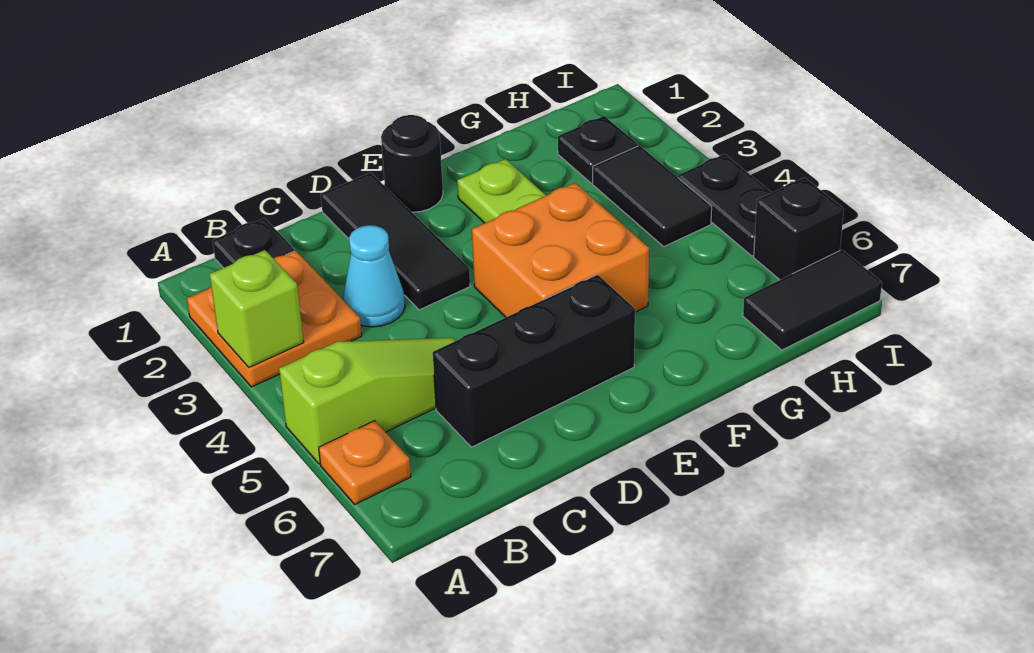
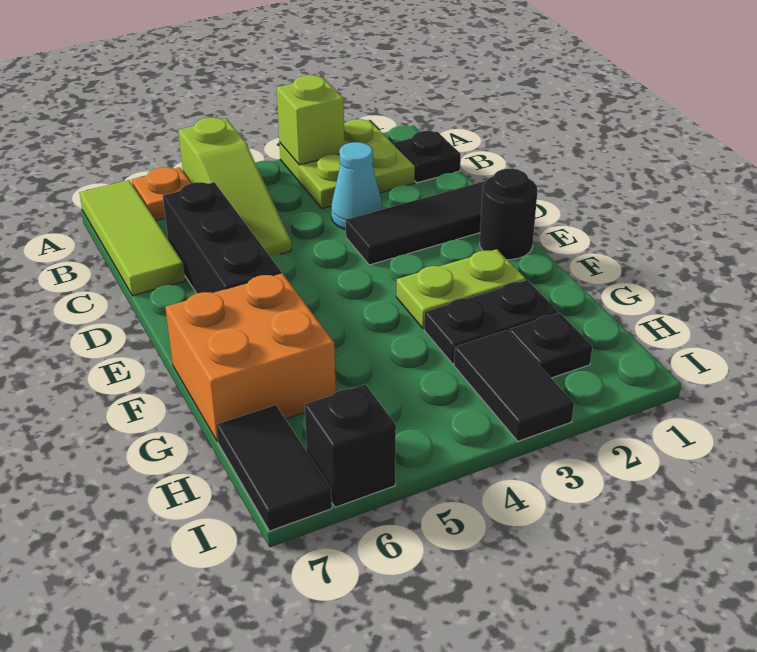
orange 2x2 plate [187,251,362,387] -> lime 2x2 plate [280,119,415,209]
none -> lime 1x3 tile [80,180,185,296]
orange 2x2 brick [472,183,649,317] -> orange 2x2 brick moved to [165,273,336,441]
black 1x2 tile [593,146,712,246] -> black 1x2 tile turned to [454,330,574,441]
black 1x2 plate [678,154,772,256] -> black 1x2 plate moved to [424,280,558,364]

